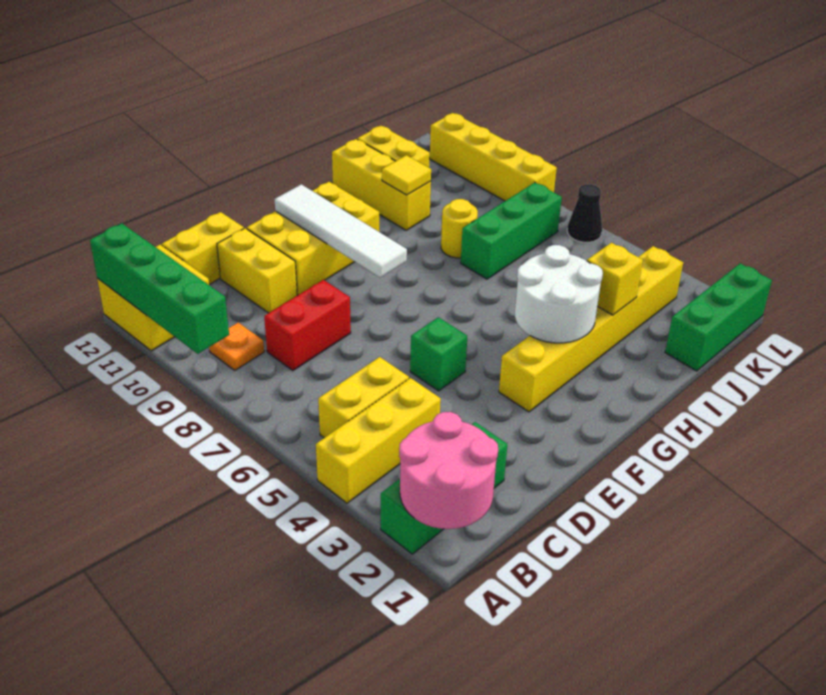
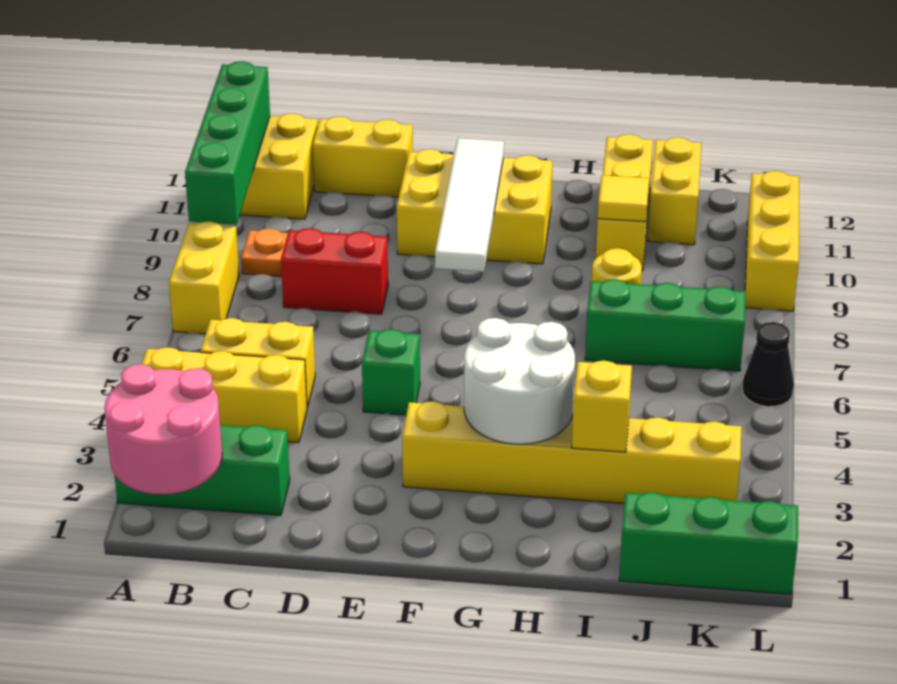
yellow 1x2 brick [217,228,297,313] -> yellow 1x2 brick moved to [169,221,239,334]
yellow 1x4 brick [430,113,557,201] -> yellow 1x3 brick [745,171,799,311]

